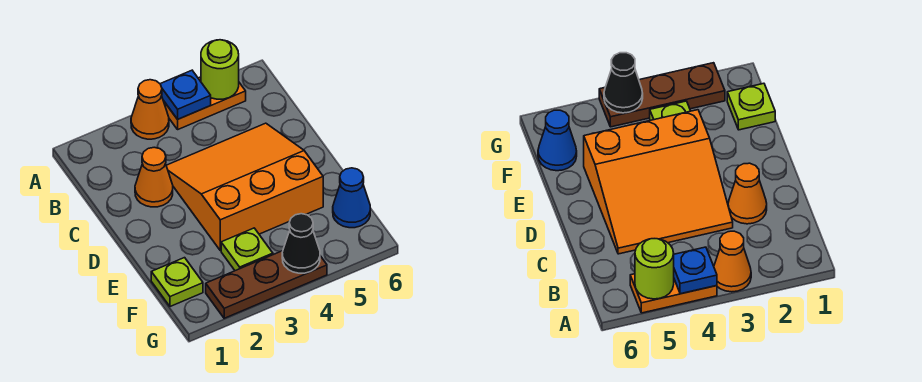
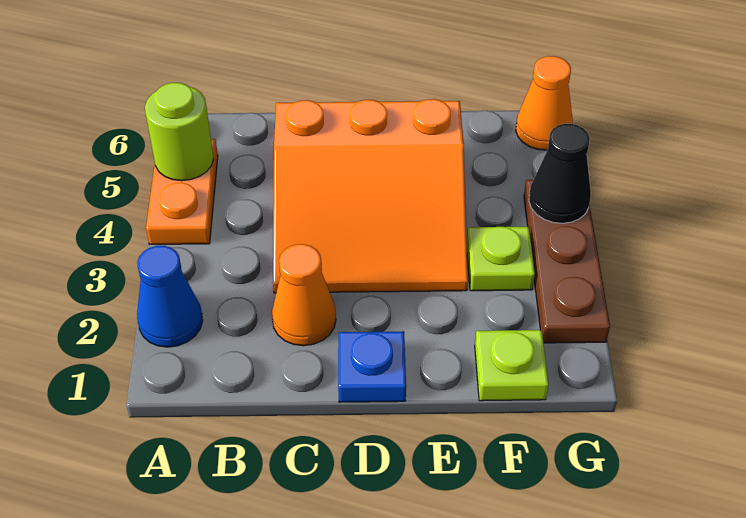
orange 1x1 cone [131,80,169,139] -> orange 1x1 cone moved to [516,56,573,150]
blue 1x1 plate [161,70,211,119] -> blue 1x1 plate moved to [338,331,406,402]
orange 3x3 slope [166,123,323,250] -> orange 3x3 slope turned to [273,99,468,293]
blue 1x1 cone [333,168,370,228] -> blue 1x1 cone moved to [137,246,203,347]

